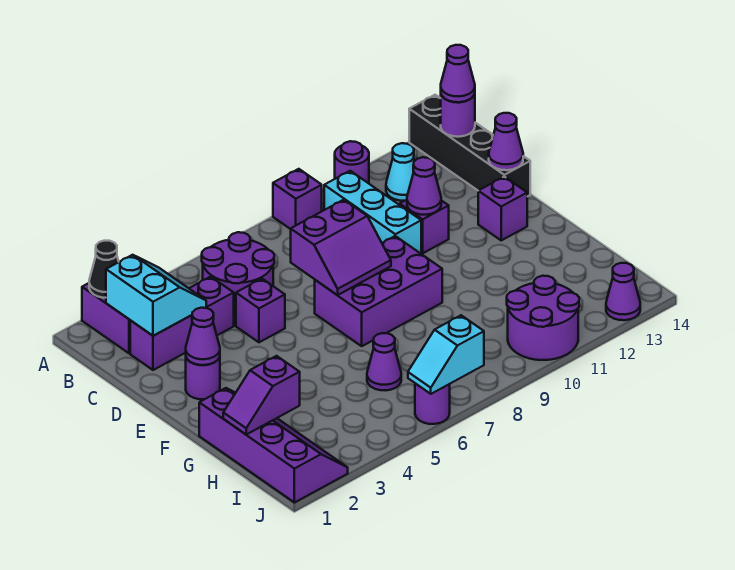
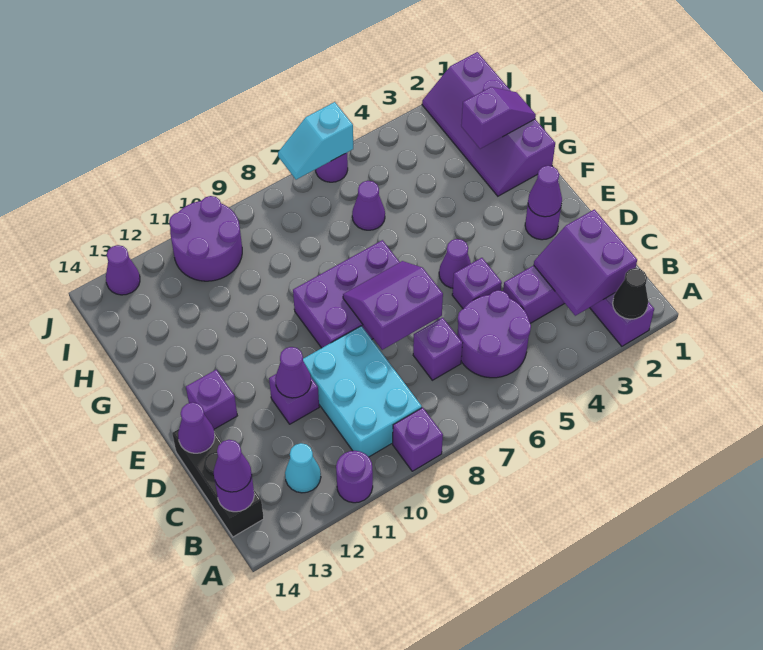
black 1x4 brick [409,95,530,197] -> black 1x3 brick [172,429,264,537]
cyan 2x2 slope [106,255,206,336] -> purple 2x2 slope [534,209,637,316]
cyan 1x3 brick [324,171,421,254] -> cyan 2x3 brick [303,326,422,457]
none -> purple 1x1 brick [413,318,462,380]
none -> purple 1x1 cone [439,239,471,288]
cyan 1x2 slope [408,315,484,394] -> cyan 1x2 slope turned to [278,102,353,180]

